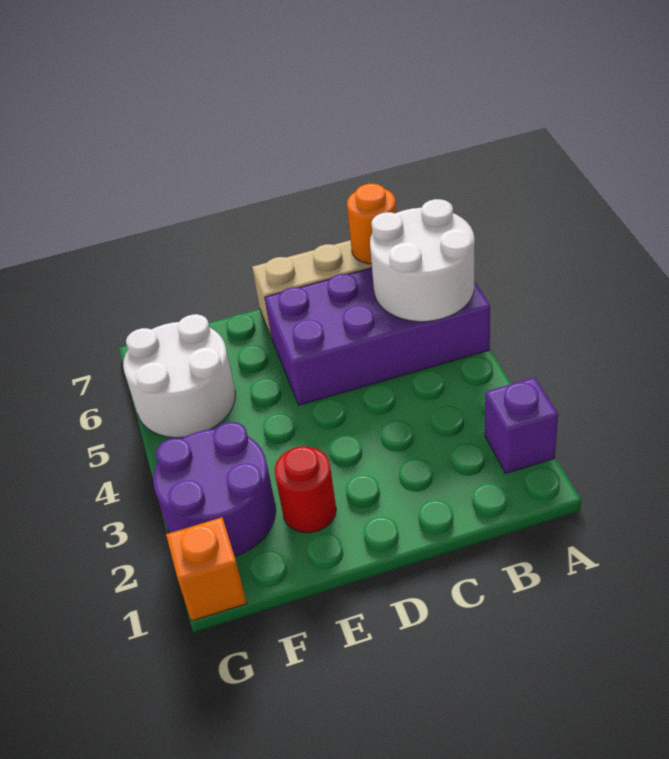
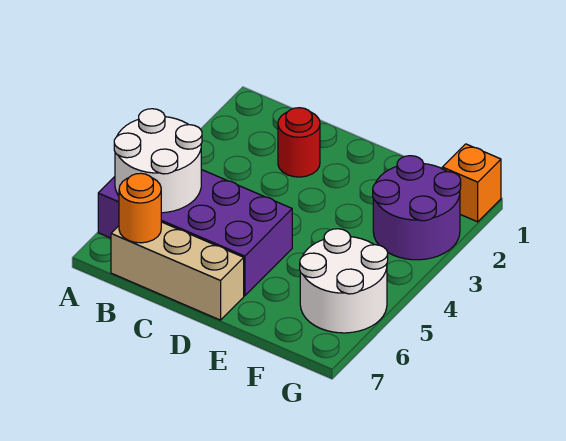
purple 1x1 brick [485,377,558,473] -> none
red 1x1 round brick [274,446,336,533] -> red 1x1 round brick moved to [278,108,320,177]

